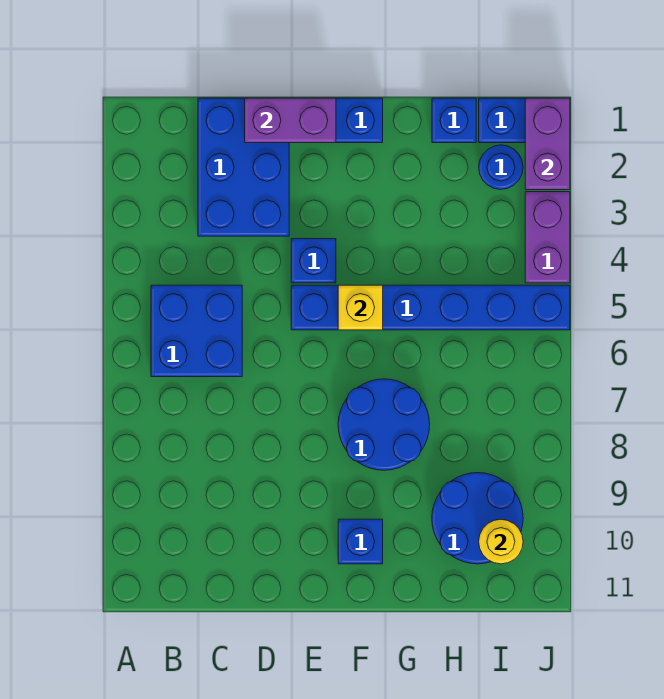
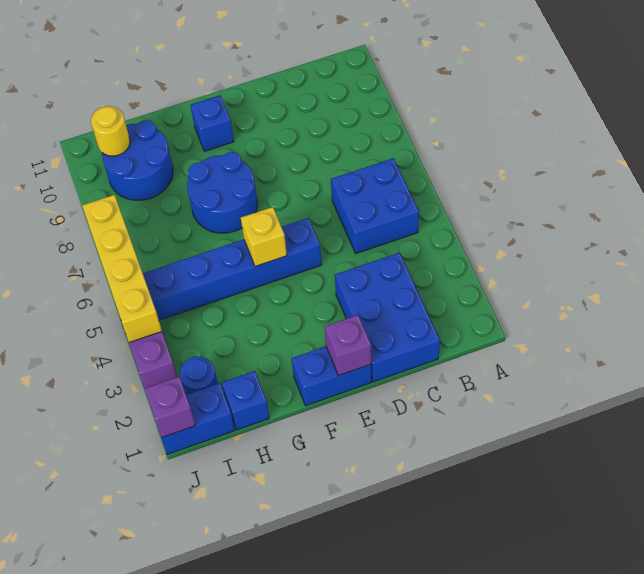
purple 1x2 brick [245,98,336,143] -> purple 1x1 brick [325,315,371,376]
blue 1x1 brick [291,239,336,283] -> none
purple 1x2 brick [525,98,570,190] -> purple 1x1 brick [145,377,195,438]
none -> yellow 1x4 brick [82,195,162,342]

